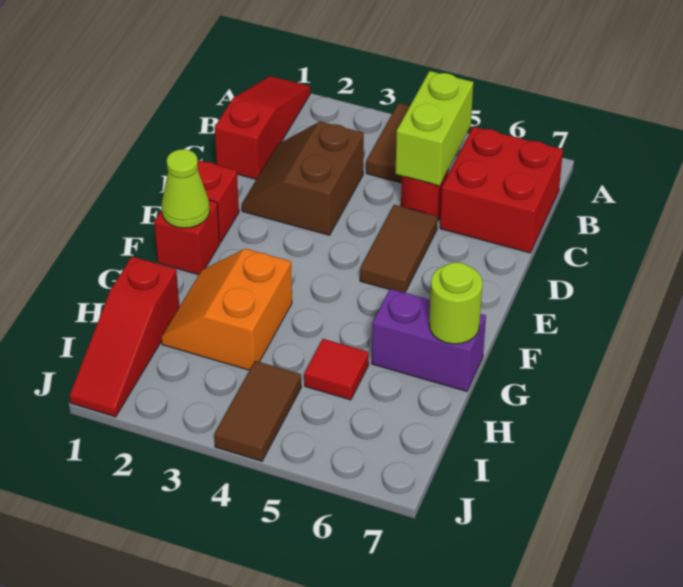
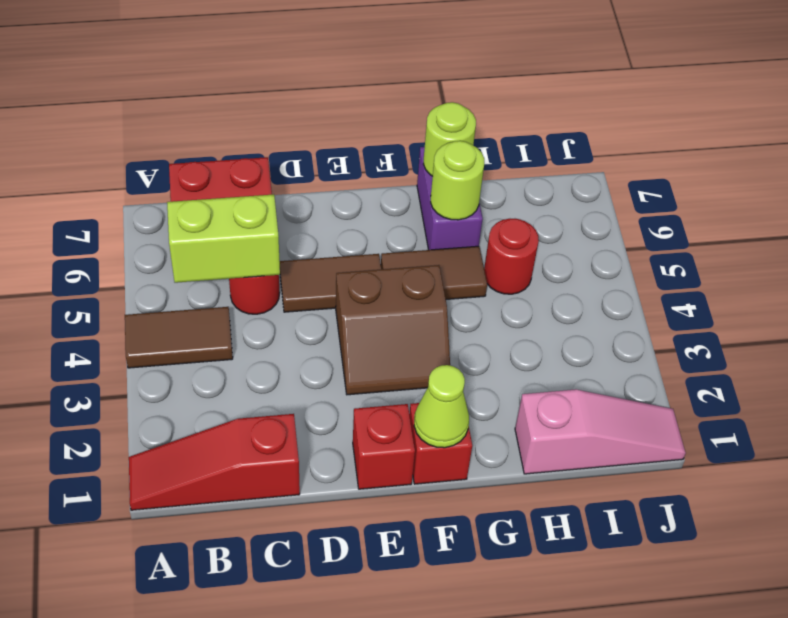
brown 2x2 slope [242,122,364,235] -> brown 2x2 slope moved to [336,265,450,395]
orange 2x2 slope [161,249,292,370] -> none
none -> lime 1x1 round brick [431,141,484,220]
red 1x3 slope [69,257,179,417] -> pink 1x3 slope [515,389,686,474]
red 1x1 tile [304,339,369,400] -> red 1x1 round brick [484,219,539,294]
brown 1x2 tile [214,361,301,461] -> brown 1x2 tile moved to [381,246,487,299]

